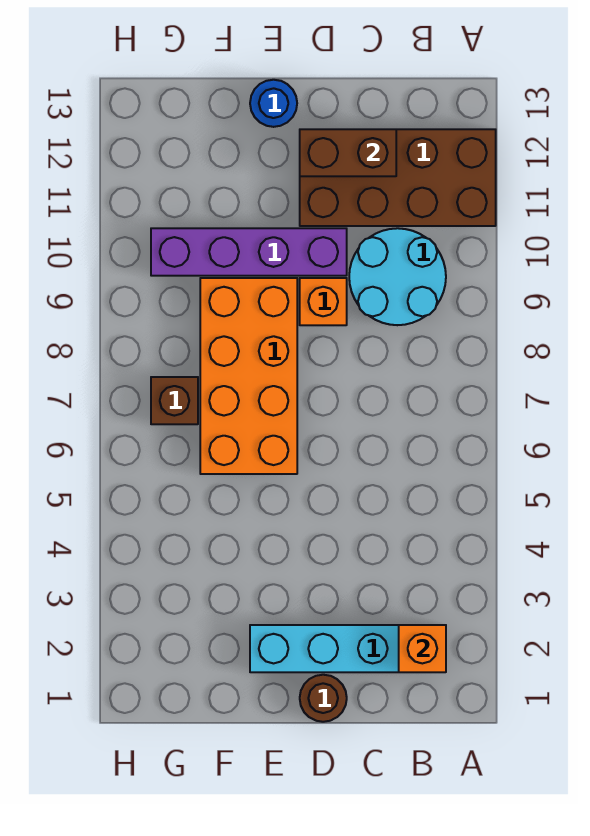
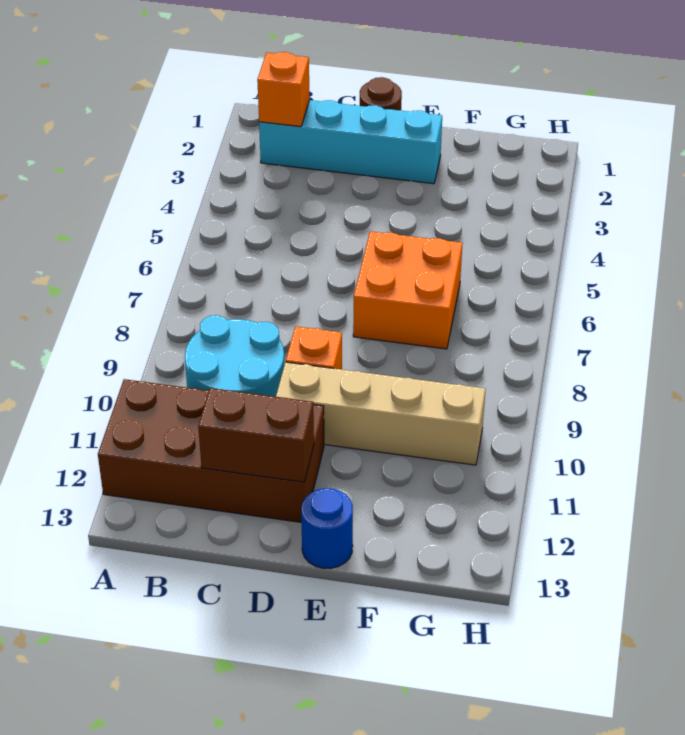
purple 1x4 brick [151,228,347,276] -> tan 1x4 brick [276,362,486,465]
orange 2x4 brick [200,278,297,474] -> orange 2x2 brick [353,231,462,349]
brown 1x1 brick [151,377,198,424] -> none

